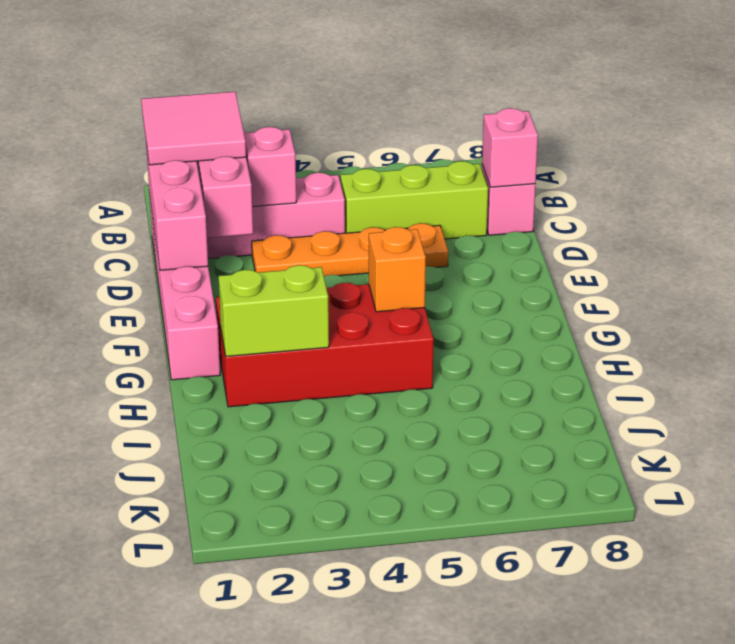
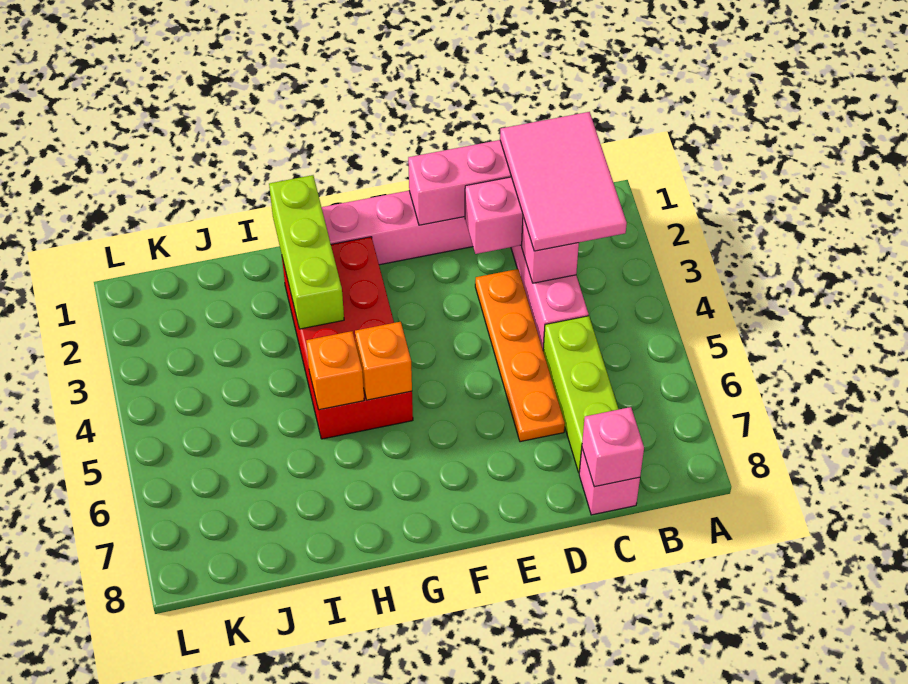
pink 2x2 tile [141,92,246,165] -> pink 2x3 tile [500,112,627,251]
lime 1x2 brick [219,265,329,356] -> lime 1x3 brick [269,175,344,329]
none -> orange 1x1 brick [306,331,364,410]

